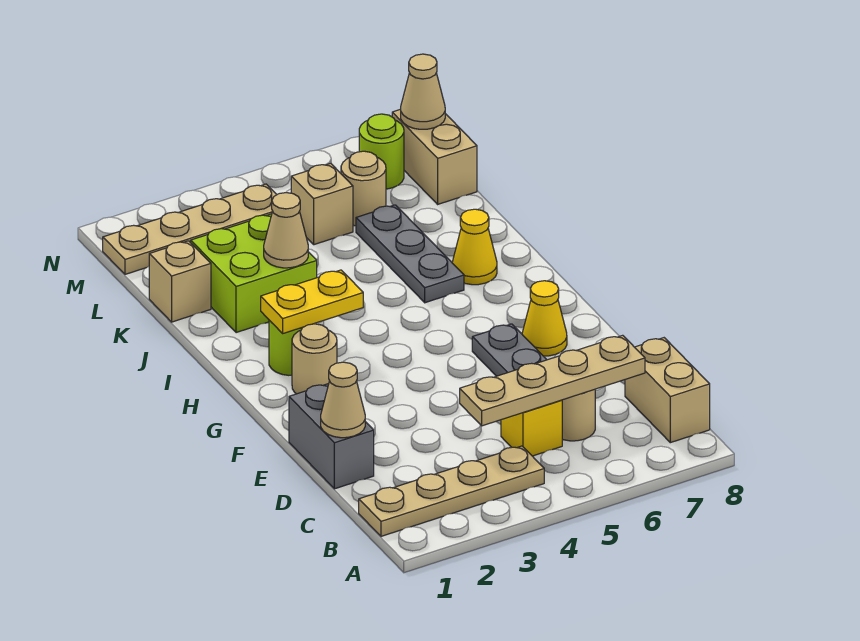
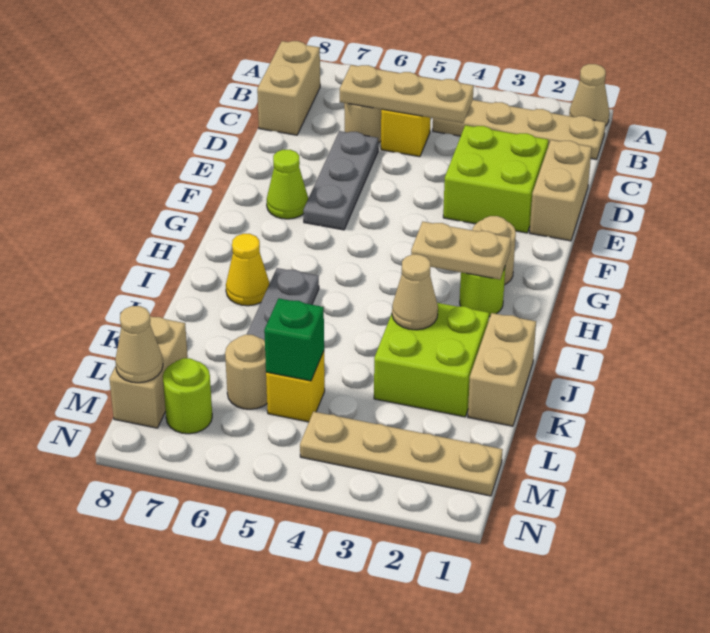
tan 1x4 plate [460,335,645,426] -> tan 1x3 plate [340,65,474,123]
grey 1x2 brick [289,384,374,489] -> tan 1x2 brick [530,140,592,241]
tan 1x1 cone [321,362,365,438] -> tan 1x1 cone moved to [569,64,609,126]
none -> lime 2x2 brick [443,125,548,233]
yellow 1x1 cone [522,281,567,356] -> lime 1x1 cone [267,150,308,219]
yellow 1x2 plate [261,270,363,333] -> tan 1x2 plate [411,222,511,279]
tan 1x1 brick [149,241,211,322] -> tan 1x2 brick [468,313,536,426]
tan 1x1 brick [291,163,353,245] -> yellow 1x1 brick [266,351,325,422]
none -> green 1x1 brick [264,298,324,381]

